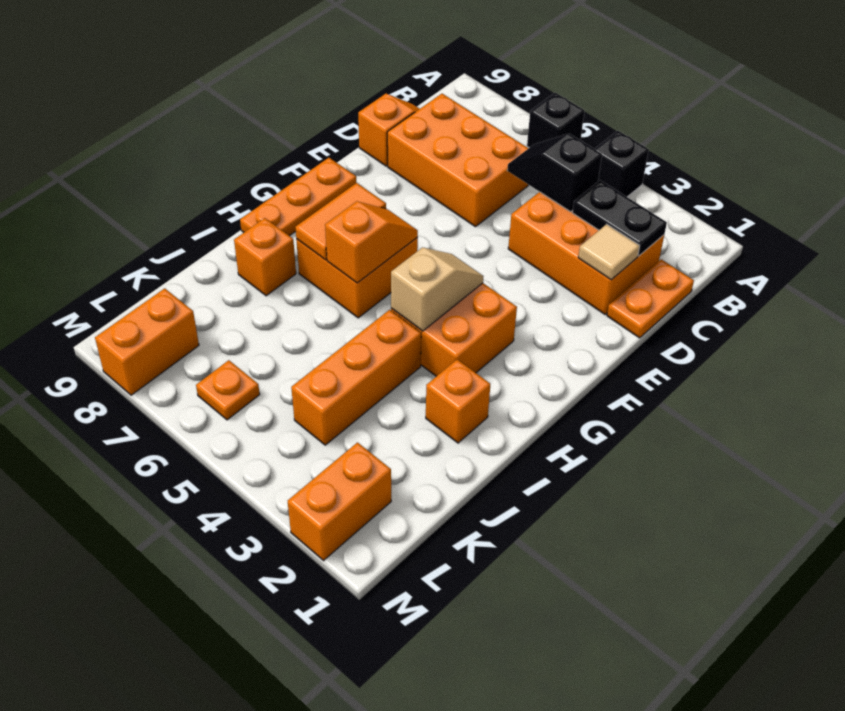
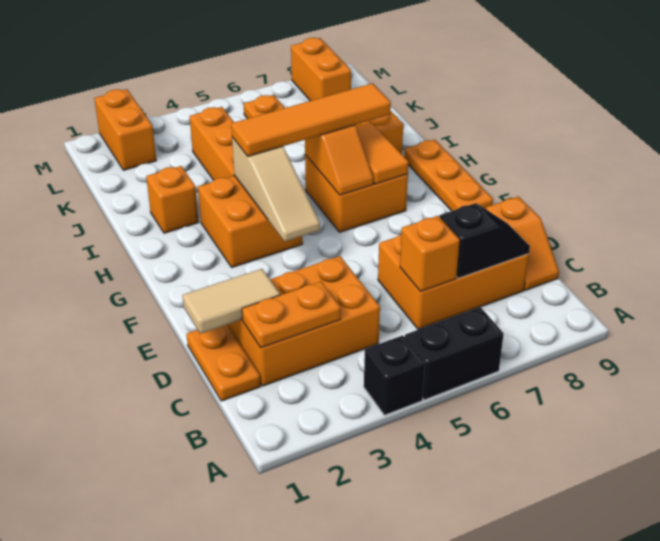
black 1x1 brick [527,93,585,148] -> black 1x2 brick [405,307,504,400]
black 1x2 plate [572,180,667,256] -> orange 1x2 plate [242,282,341,348]
black 1x2 slope [507,134,602,212] -> black 1x2 slope moved to [440,203,530,278]
none -> orange 1x1 brick [400,216,460,291]
tan 1x1 tile [578,224,640,280] -> tan 1x2 tile [183,269,280,334]
tan 1x2 slope [391,247,484,331] -> tan 1x3 slope [232,137,320,242]
none -> orange 1x4 tile [231,83,391,156]

